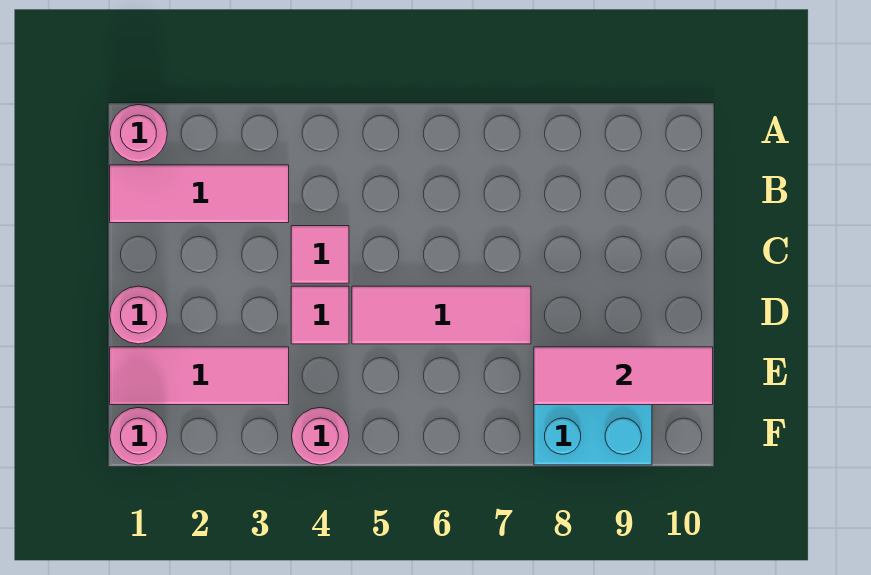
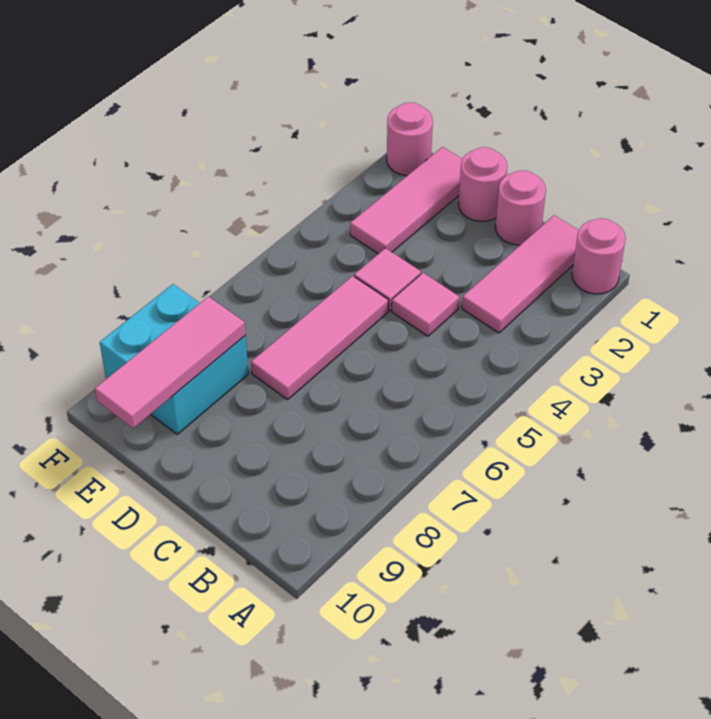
pink 1x1 round brick [292,407,349,465] -> pink 1x1 round brick moved to [495,171,546,245]

